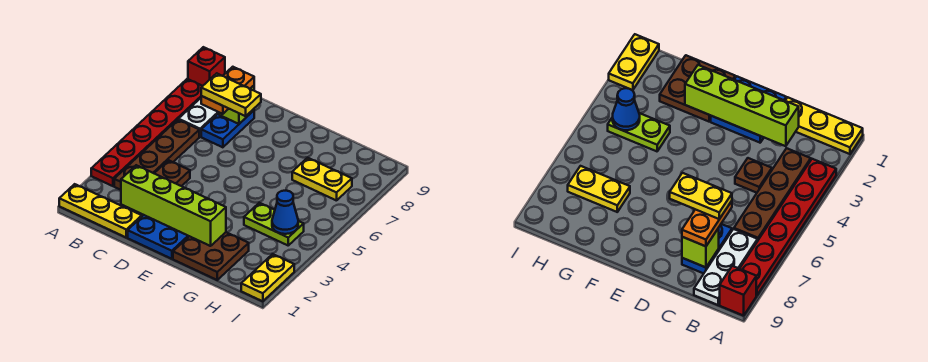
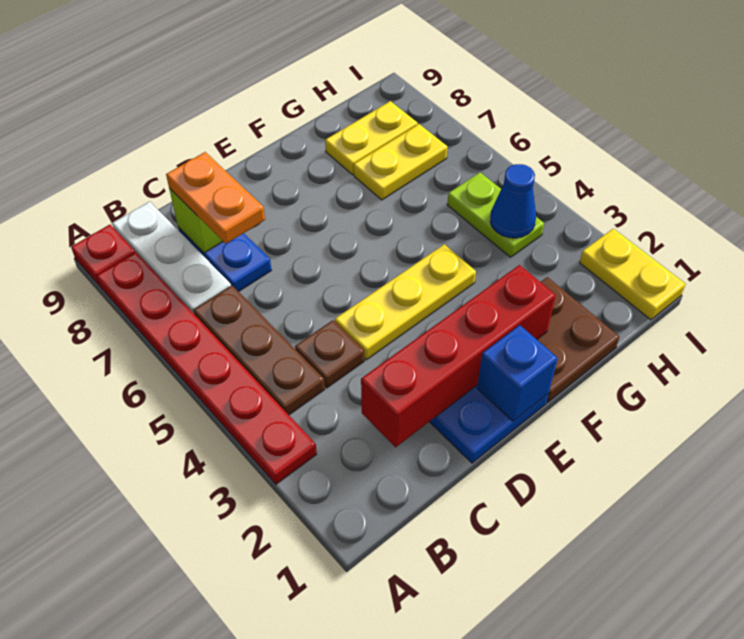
yellow 1x3 plate [59,184,142,237] -> yellow 1x3 plate moved to [335,244,476,360]
red 1x1 brick [188,47,225,86] -> red 1x1 plate [71,225,135,285]
brown 1x4 plate [114,120,199,190] -> brown 1x3 plate [193,286,325,415]
lime 1x4 brick [121,165,226,246] -> red 1x4 brick [361,265,556,447]
yellow 1x2 plate [201,73,261,116] -> yellow 1x2 plate moved to [325,101,418,175]
none -> blue 1x1 brick [477,325,558,421]
lime 1x2 plate [244,203,304,245] -> lime 1x2 plate turned to [447,173,544,257]

